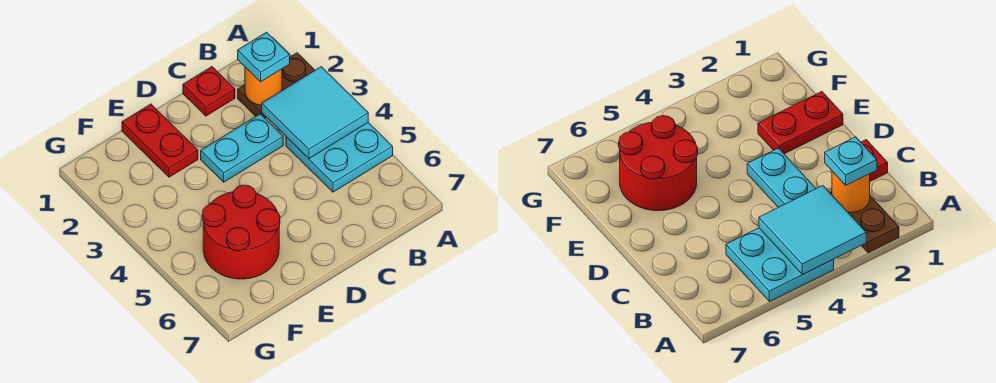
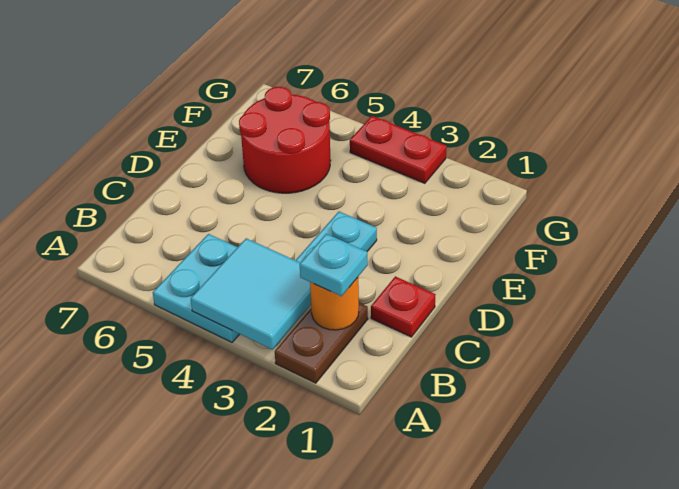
red 1x2 plate [122,104,198,177] -> red 1x2 plate moved to [350,116,447,183]

